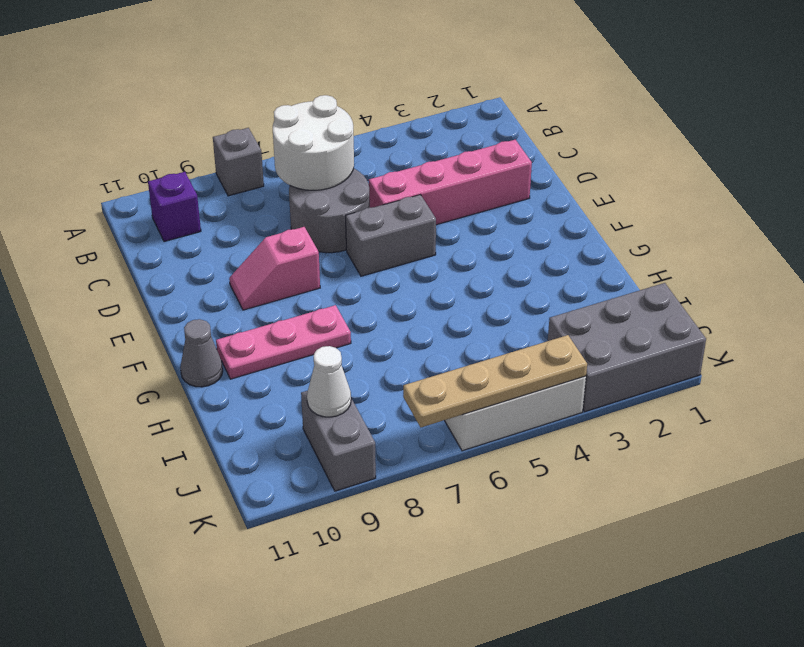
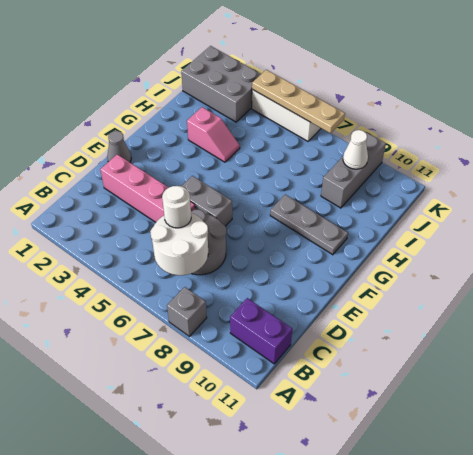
purple 1x1 brick [148,172,201,242] -> purple 1x2 brick [230,298,292,364]
none -> white 1x1 round brick [162,186,191,228]
pink 1x2 slope [229,227,320,310] -> pink 1x2 slope moved to [187,107,240,162]
pink 1x3 plate [216,305,351,379] -> grey 1x3 plate [270,194,348,255]
grey 1x1 cone [180,319,223,387] -> grey 1x1 cone moved to [107,131,131,162]
grey 1x2 brick [301,391,376,491] -> grey 1x3 brick [321,132,386,208]

